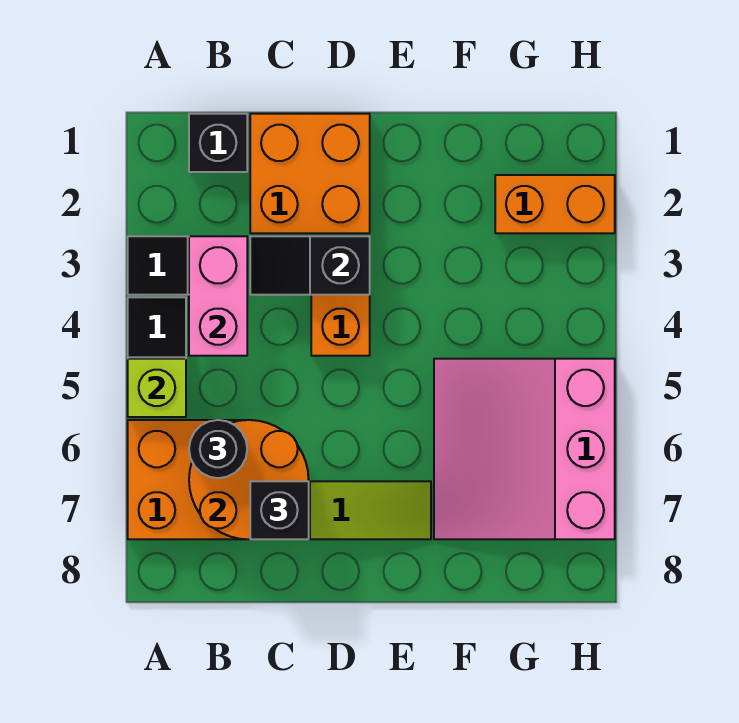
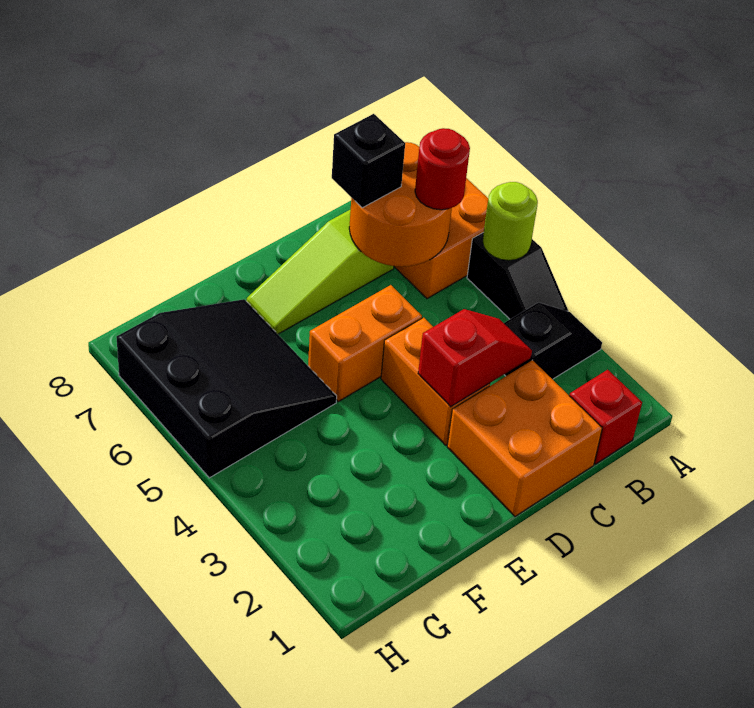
lime 1x1 brick [128,359,186,417] -> lime 1x1 round brick [483,182,538,261]
black 1x1 brick [189,114,247,172] -> red 1x1 brick [569,370,642,464]
pink 1x2 brick [189,236,247,356] -> none
black 1x1 round brick [189,420,247,478] -> red 1x1 round brick [415,128,470,210]
black 1x2 slope [250,236,370,295] -> red 1x2 slope [418,309,532,407]
pink 3x3 slope [434,359,615,539] -> black 3x3 slope [116,299,337,478]
orange 1x2 brick [495,175,615,233] -> orange 1x2 brick moved to [308,285,422,402]

